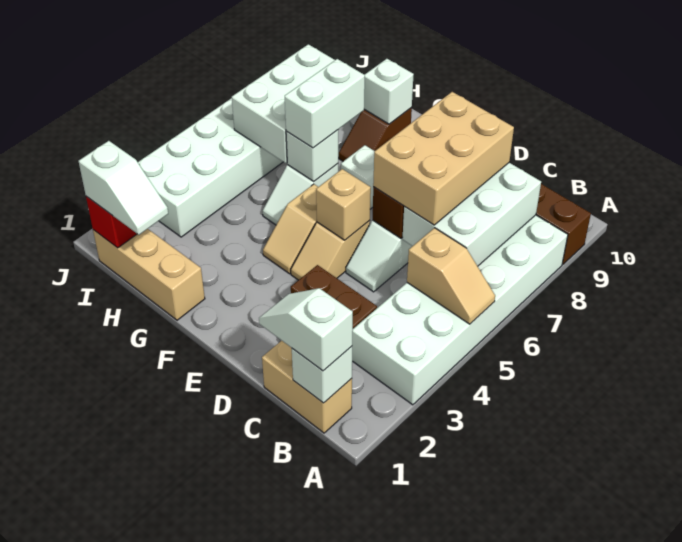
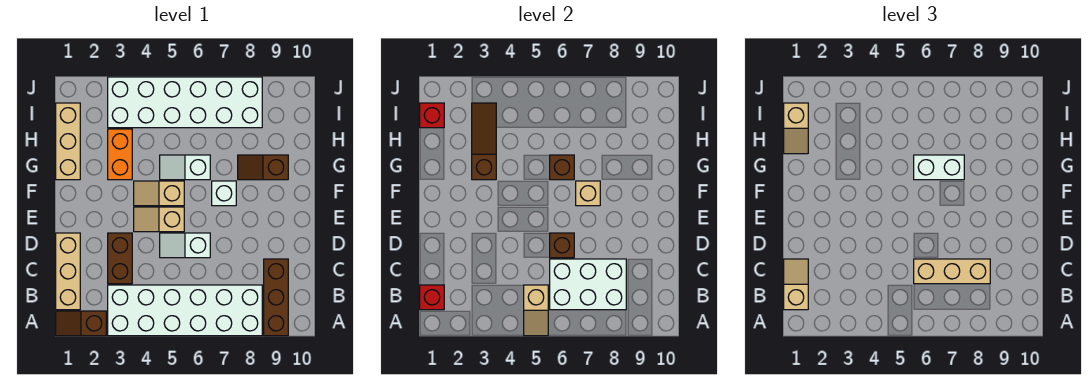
none -> brown 1x2 slope [56,311,106,336]
tan 1x2 brick [262,341,352,433] -> tan 1x3 brick [56,233,80,310]
white 1x1 brick [292,346,352,403] -> red 1x1 brick [420,285,444,310]
white 1x2 slope [259,288,353,371] -> tan 1x2 slope [784,259,808,310]
tan 2x3 brick [373,92,514,225] -> tan 1x3 brick [914,259,990,284]
tan 1x1 brick [316,169,371,240] -> tan 1x1 brick moved to [576,181,600,206]
none -> orange 1x2 brick [108,129,132,180]
none -> brown 1x3 slope [472,103,496,180]
white 1x1 brick [286,130,338,181] -> brown 1x1 brick [550,155,574,180]
white 1x1 brick [364,59,414,124] -> none
white 1x2 slope [79,141,168,235] -> tan 1x2 slope [784,103,808,154]
white 2x3 brick [232,44,335,163] -> none

